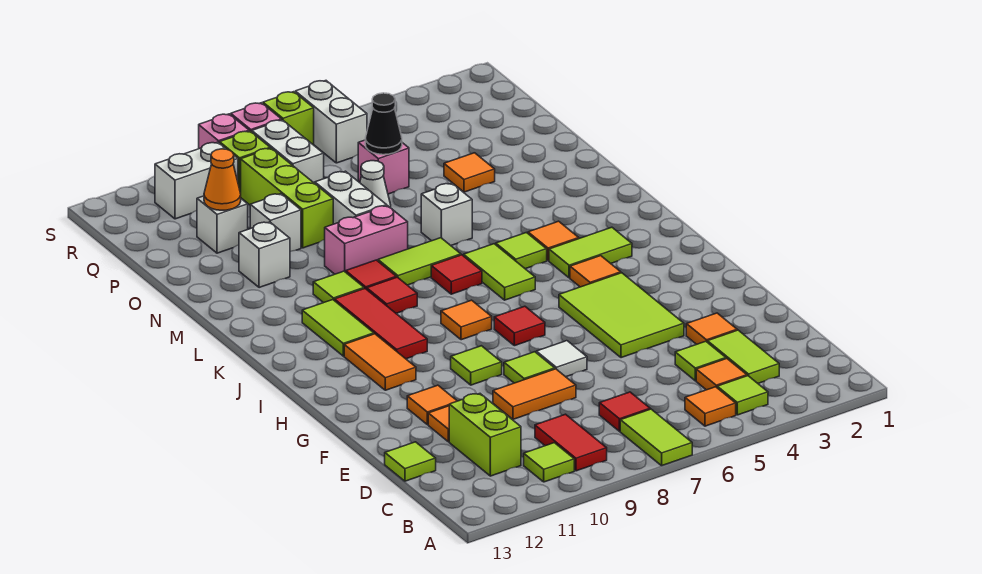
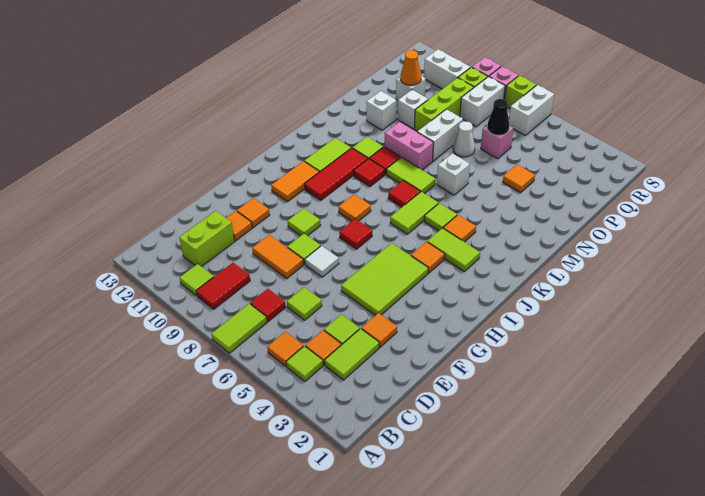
lime 1x1 tile [385,442,436,481] -> lime 1x1 tile moved to [287,287,322,320]

